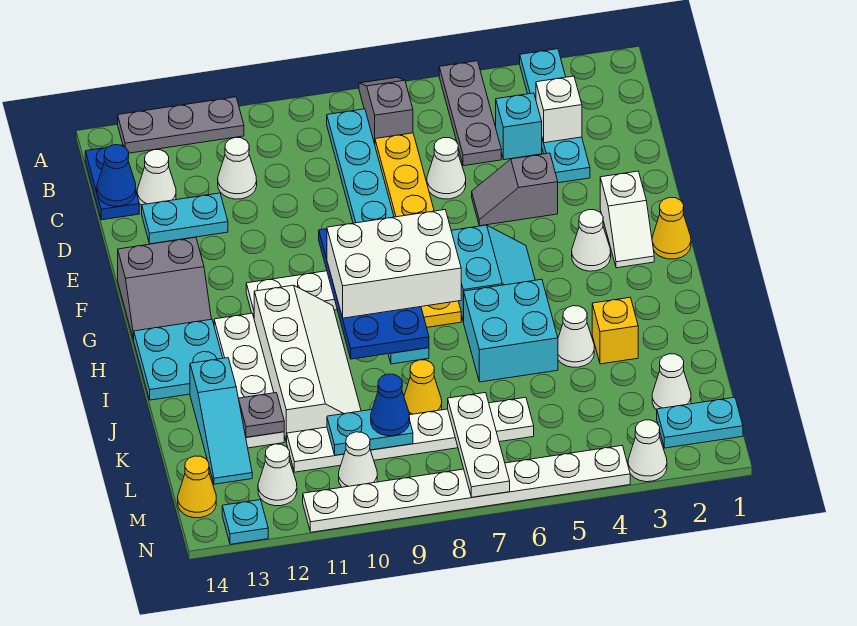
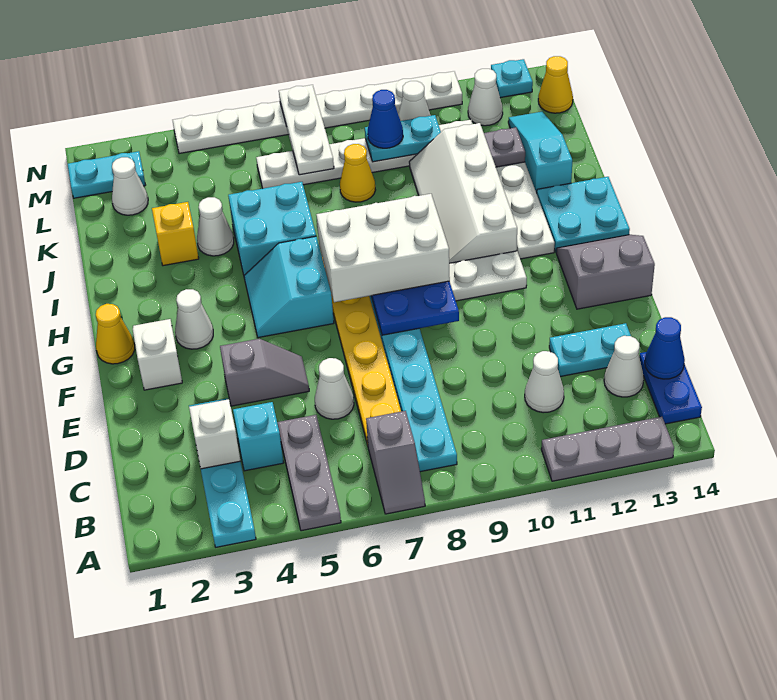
white 1x1 cone [628,420,667,482] -> none

